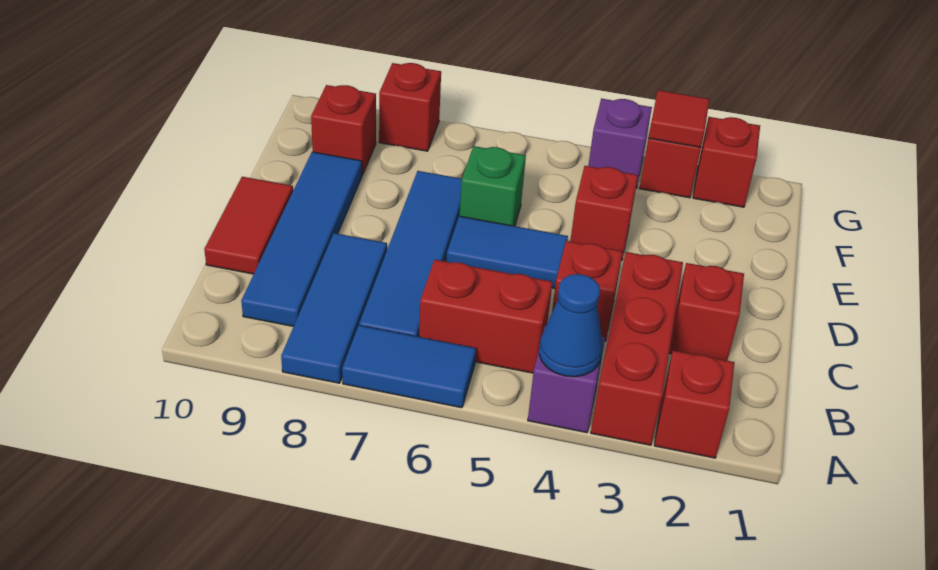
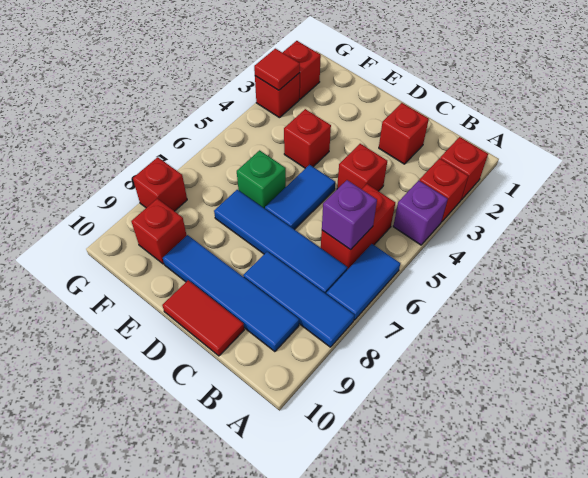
red 1x3 brick [591,252,683,445] -> red 1x1 brick [419,158,468,222]
blue 1x1 cone [539,274,602,377] -> none
purple 1x1 brick [588,99,652,188] -> purple 1x1 brick moved to [322,180,377,250]

